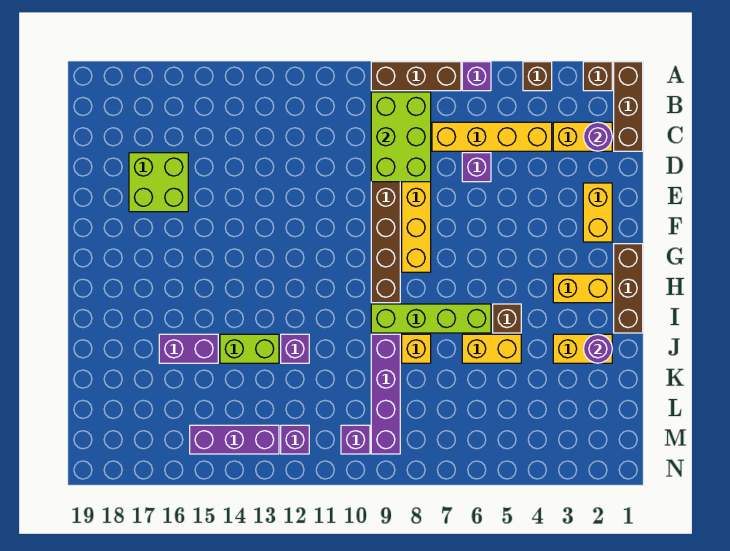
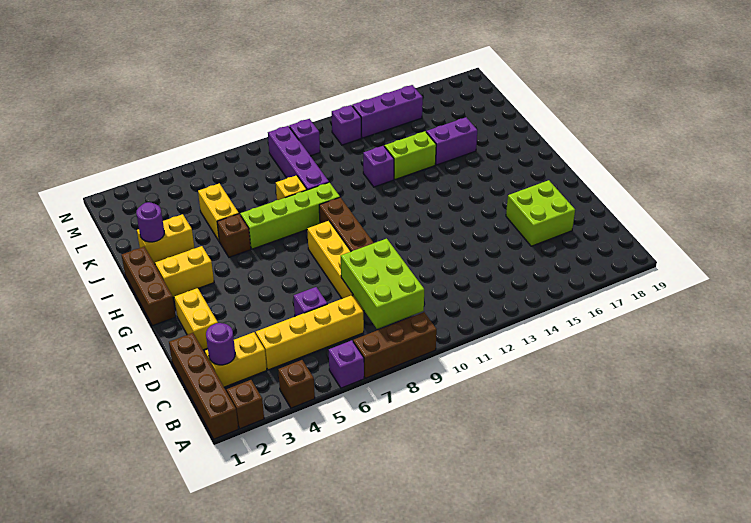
brown 1x3 brick [614,62,643,151] -> brown 1x4 brick [169,333,238,439]
yellow 1x2 brick [462,334,521,363] -> yellow 1x2 brick turned to [198,183,239,241]

